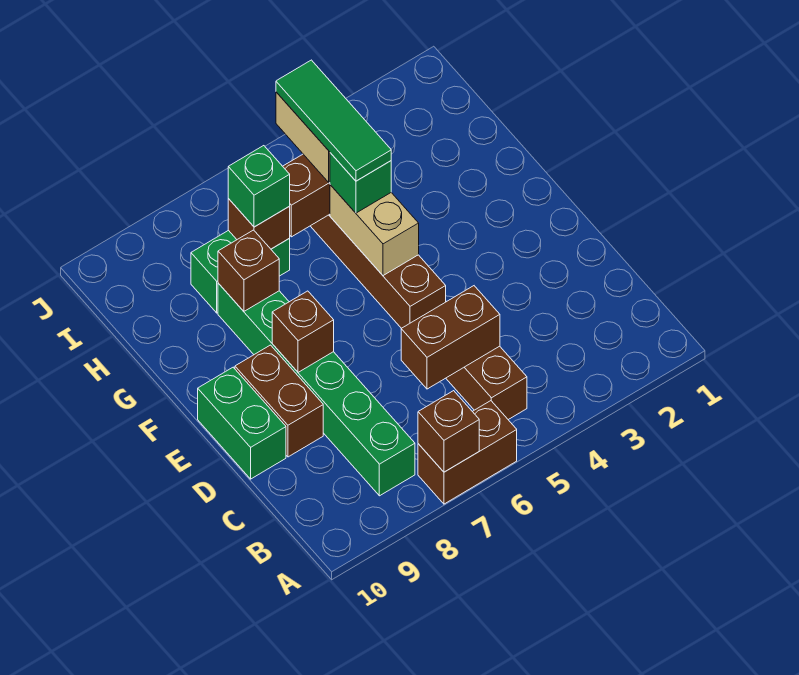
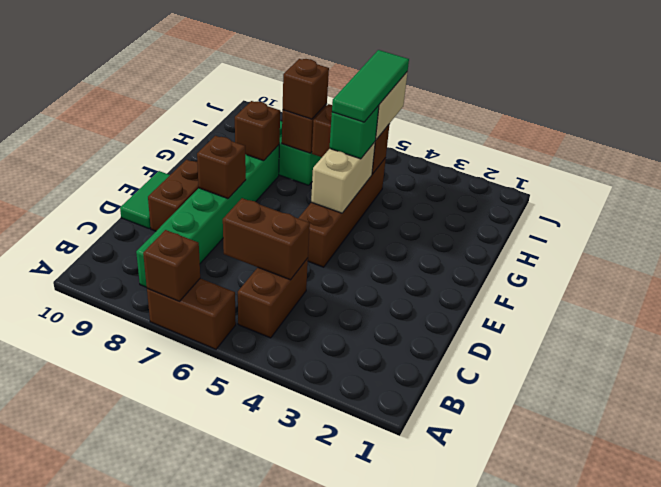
green 1x2 brick [198,367,286,479] -> green 1x2 tile [120,171,170,228]
green 1x1 brick [228,146,290,227] -> brown 1x1 brick [283,59,329,119]

